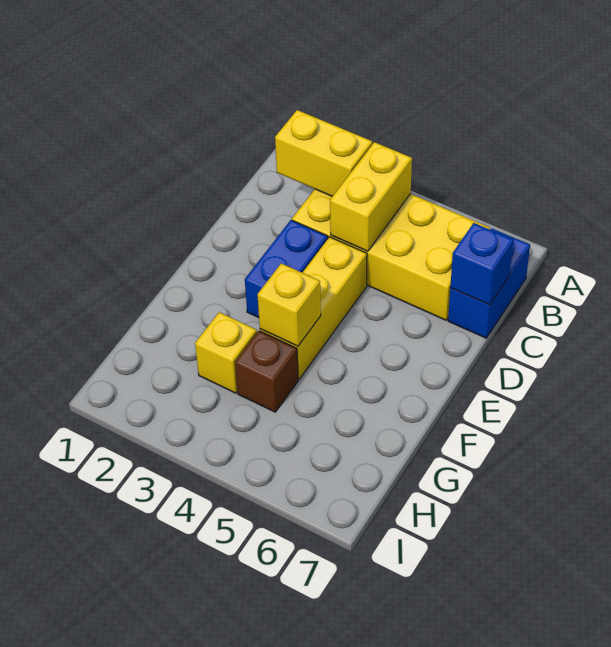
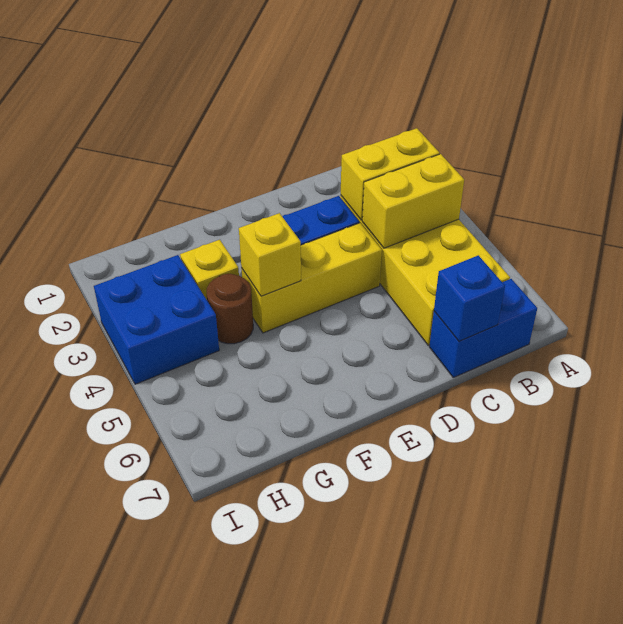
yellow 1x2 brick [275,110,372,196] -> yellow 1x2 brick turned to [341,128,439,220]
brown 1x1 brick [235,331,298,412] -> brown 1x1 round brick [206,274,253,344]
none -> blue 2x2 brick [94,255,219,384]

